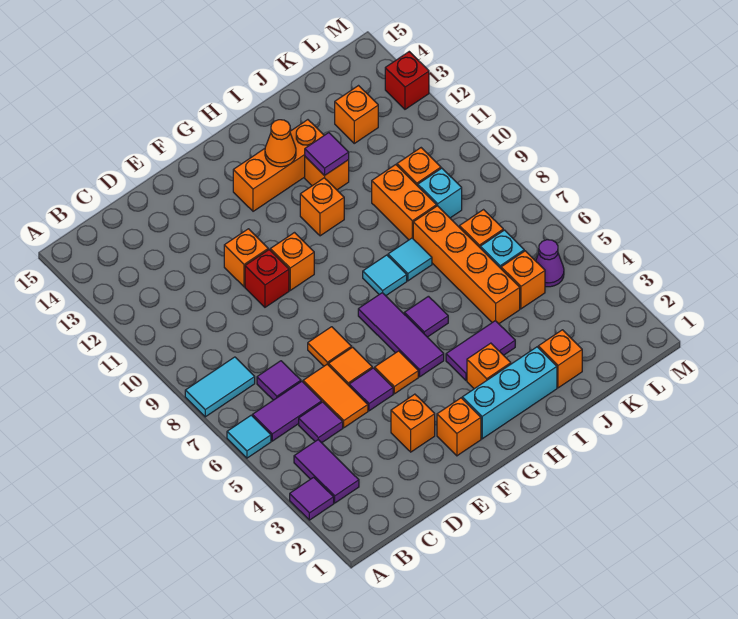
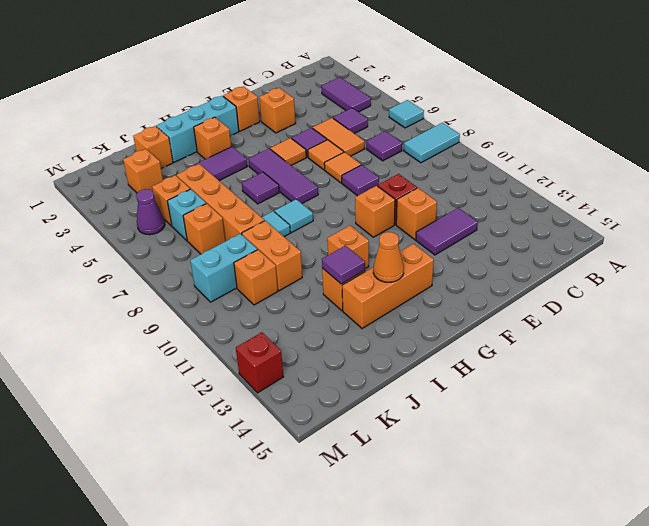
purple 1x1 tile [290,477,334,520] -> purple 1x1 tile moved to [342,165,379,196]
purple 1x2 tile [252,381,322,441] -> purple 1x2 tile moved to [416,208,478,255]
cyan 1x1 brick [418,168,462,218] -> cyan 1x2 brick [190,234,257,302]
orange 1x1 brick [335,86,378,143] -> orange 1x1 brick moved to [123,149,163,193]

